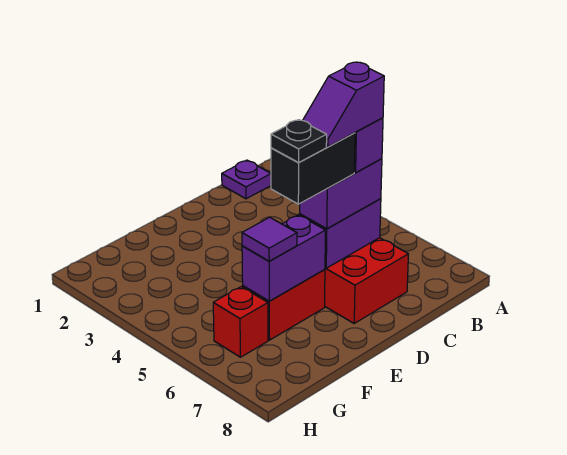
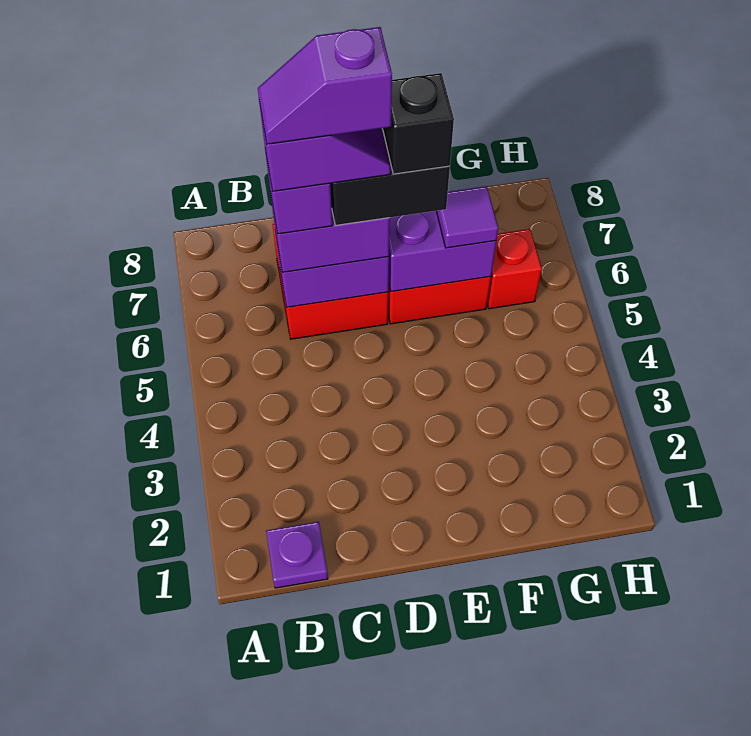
none -> purple 1x2 slope [258,27,392,144]
black 1x1 plate [271,120,327,162] -> black 1x1 brick [383,73,454,174]

